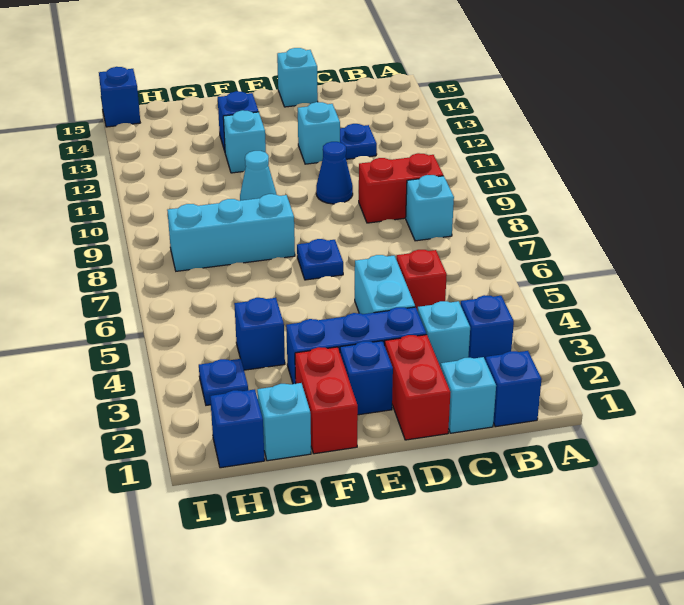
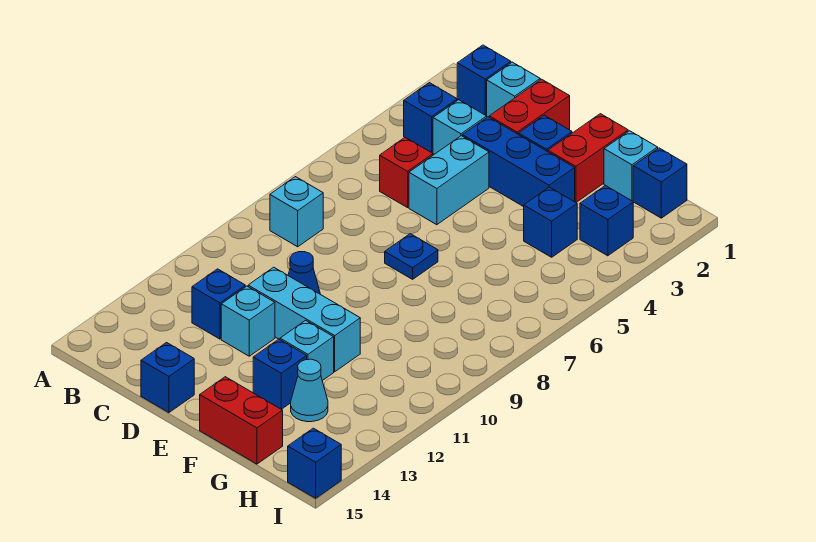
red 1x2 brick [359,153,443,223] -> red 1x2 brick moved to [200,377,283,464]
blue 1x1 plate [340,124,377,159] -> blue 1x1 brick [192,269,245,339]
cyan 1x1 brick [277,48,318,107] -> blue 1x1 brick [141,343,194,413]
cyan 1x3 brick [167,194,295,271] -> cyan 1x3 brick moved to [248,267,360,372]
cyan 1x1 cone [240,151,277,201] -> cyan 1x1 cone moved to [291,359,328,422]
blue 1x1 plate [199,359,248,405] -> blue 1x1 brick [580,185,633,256]

